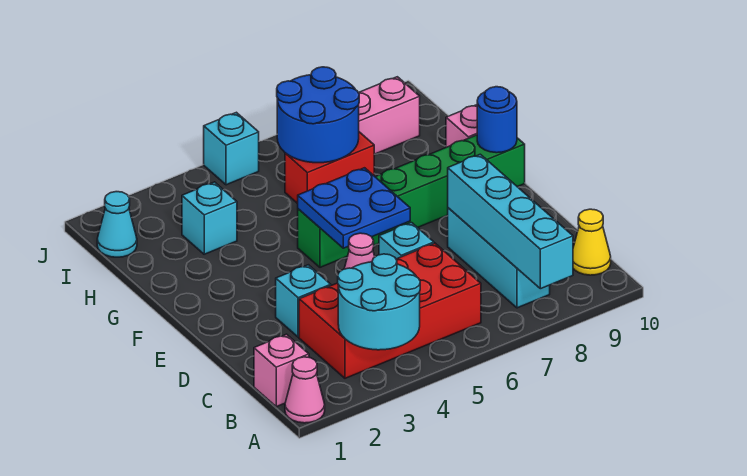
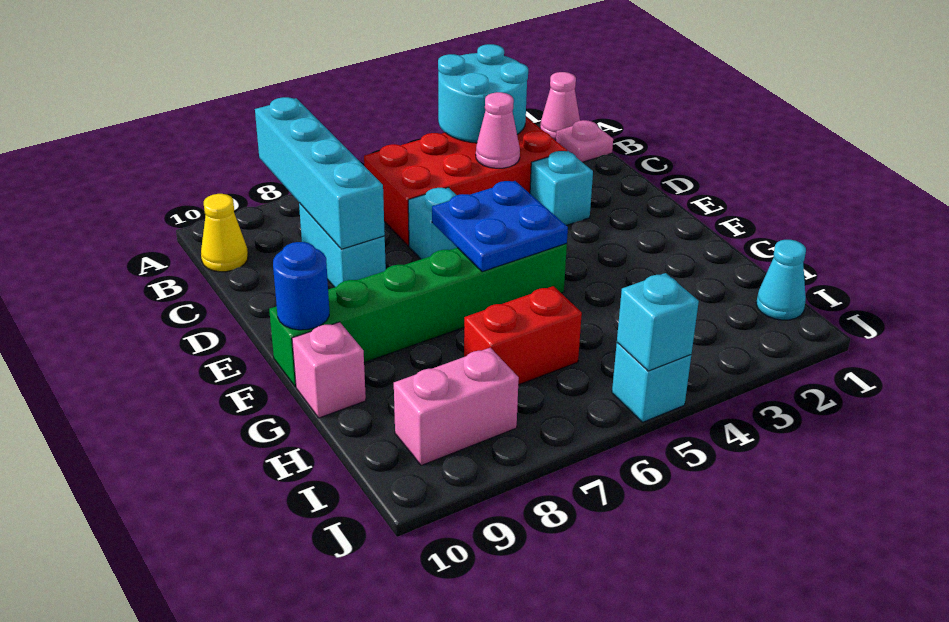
pink 1x1 brick [254,334,309,407] -> pink 1x1 plate [556,120,613,162]
cyan 1x3 brick [448,208,550,308] -> cyan 1x2 brick [299,203,386,287]
cyan 1x1 brick [182,182,237,254] -> cyan 1x1 brick moved to [617,273,699,371]
blue 2x2 round brick [277,67,359,163] -> none

